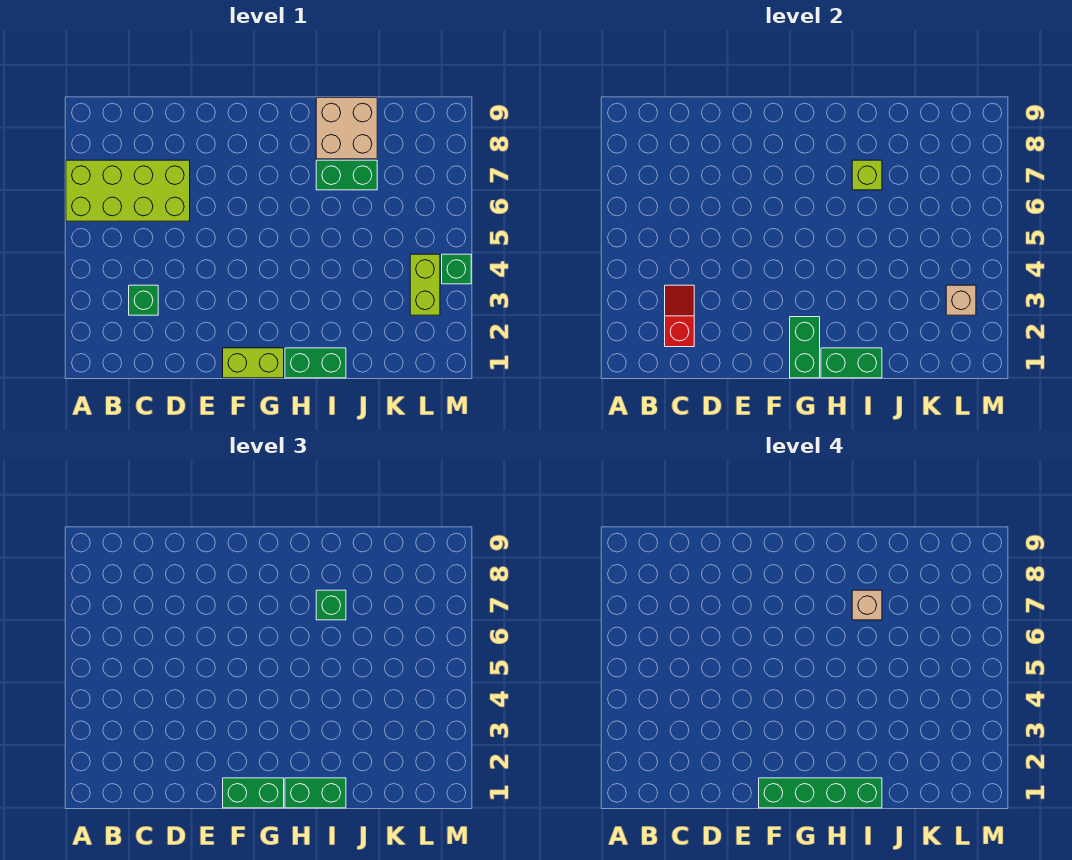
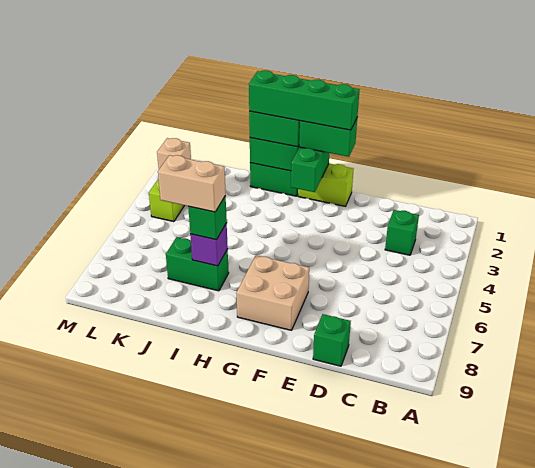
lime 2x4 brick [66,160,190,221] -> none
red 1x2 slope [665,285,694,347] -> none
lime 1x1 brick [852,160,882,190] -> purple 1x1 brick [190,223,228,266]
tan 1x1 brick [852,590,882,620] -> tan 1x2 brick [158,155,226,212]
tan 2x2 brick [316,98,377,159] -> tan 2x2 brick moved to [236,255,309,330]
green 1x1 brick [442,254,471,284] -> green 1x1 brick moved to [313,314,351,366]

